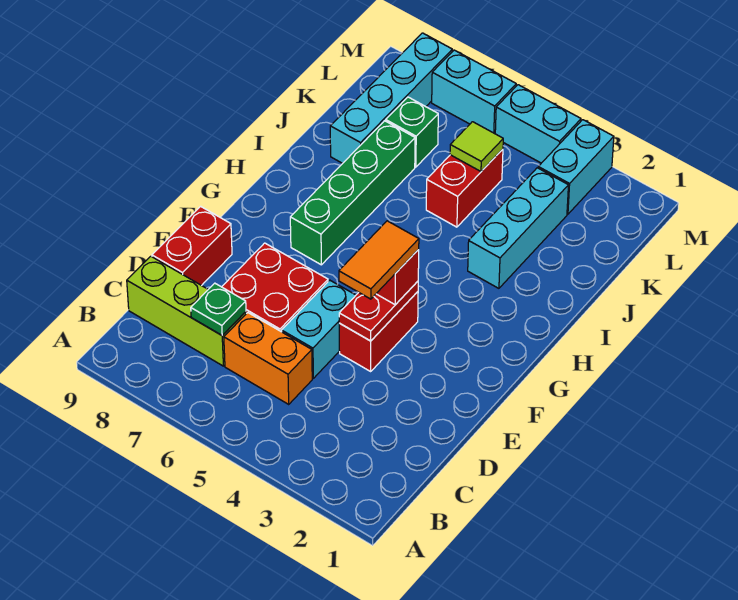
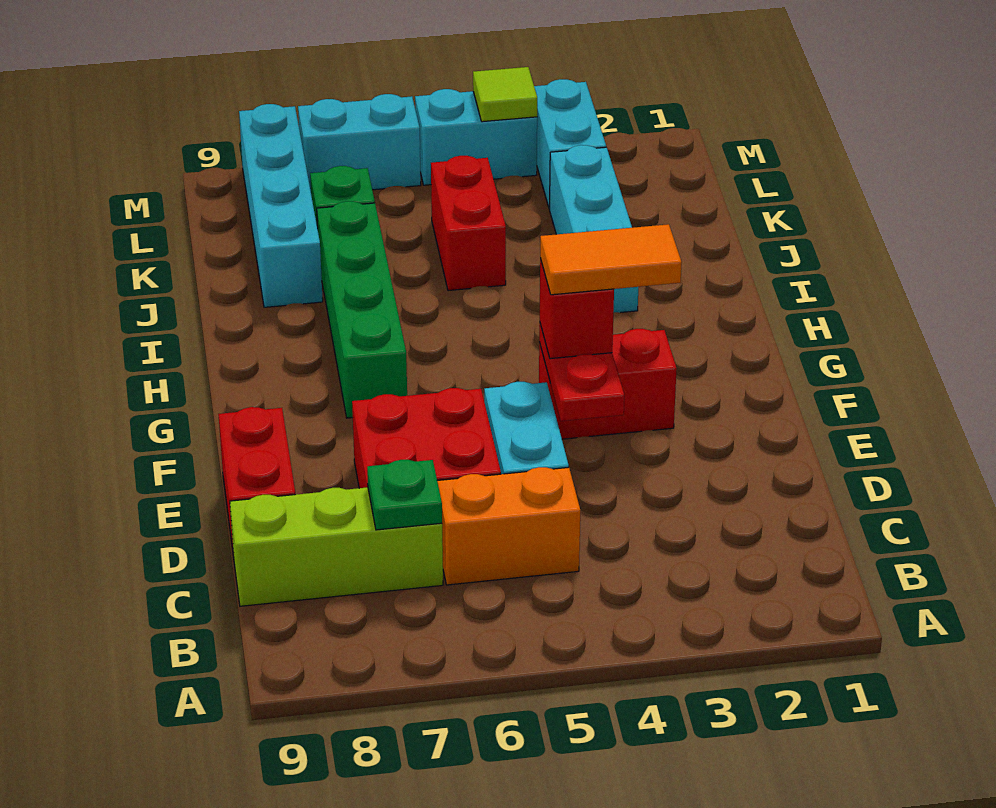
red 1x2 brick [339,292,418,371] -> red 1x2 brick turned to [539,329,677,439]
orange 1x2 tile [339,221,419,299] -> orange 1x2 tile turned to [540,224,682,295]
lime 1x1 tile [450,122,503,171] -> lime 1x1 tile moved to [473,67,537,122]

